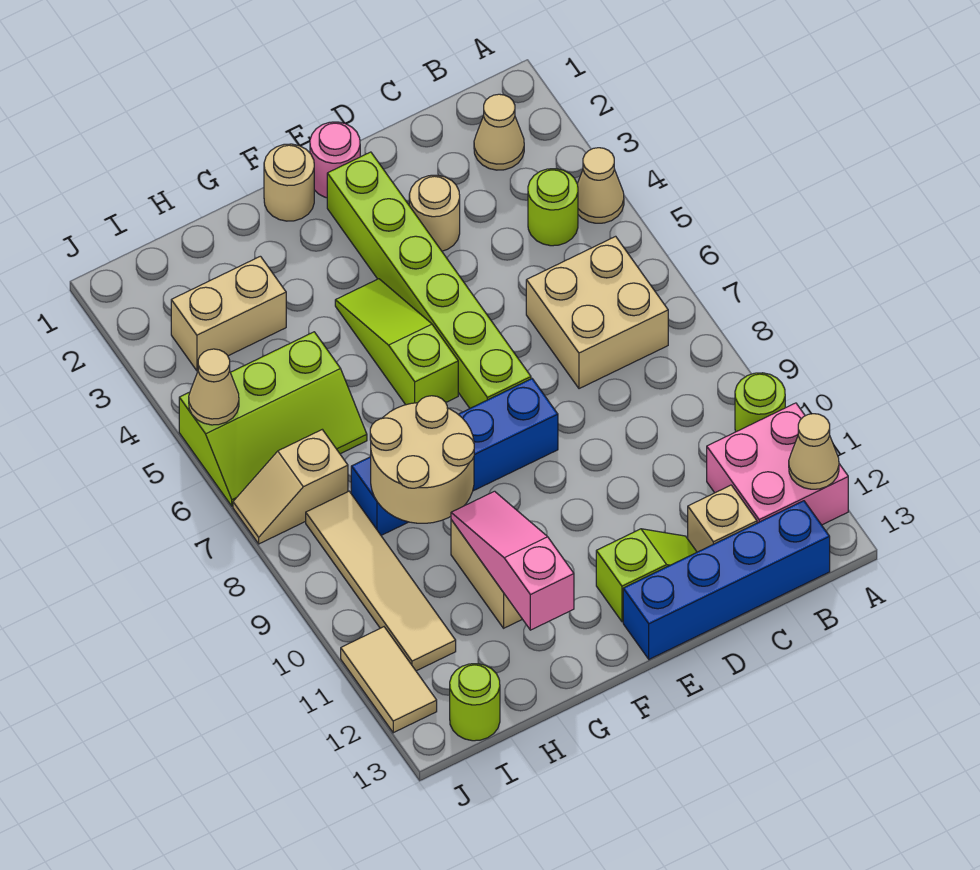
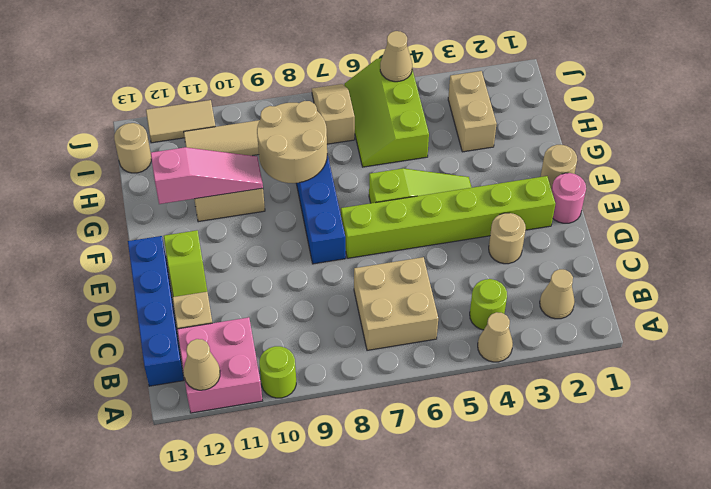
lime 1x1 round brick [450,664,500,741] -> tan 1x1 round brick [114,123,151,173]

